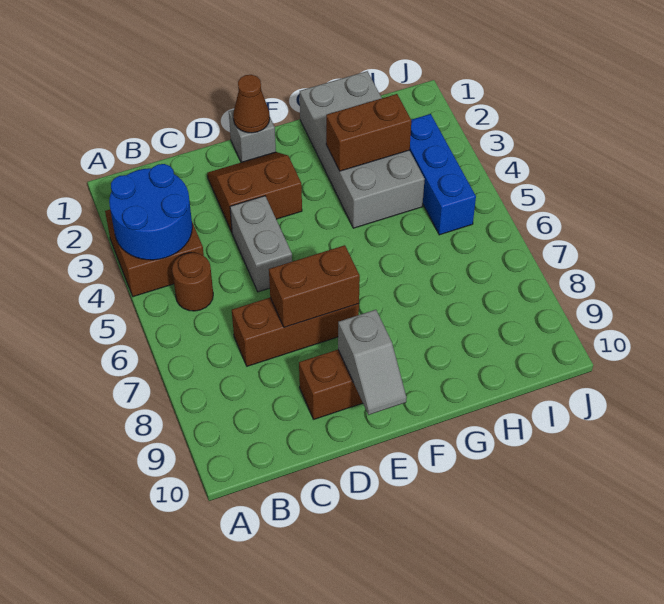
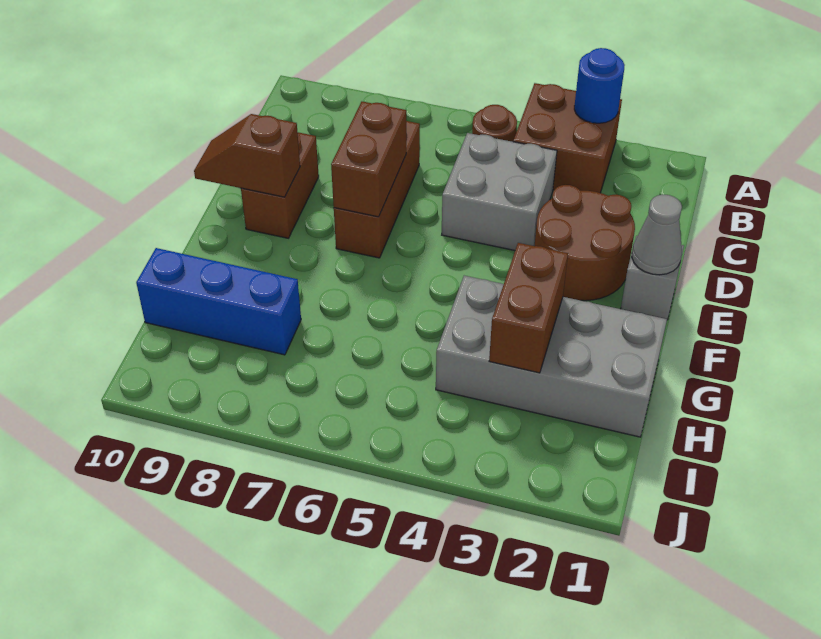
blue 2x2 round brick [109,164,192,260] -> blue 1x1 round brick [574,48,625,123]
brown 2x2 slope [207,152,302,232] -> brown 2x2 round brick [535,185,635,301]
grey 1x2 brick [230,196,292,292] -> grey 2x2 brick [442,133,557,251]
brown 1x1 cone [233,75,270,133] -> grey 1x1 cone [632,195,682,275]
grey 1x2 slope [338,310,406,415] -> brown 1x2 slope [194,114,300,197]
blue 1x3 brick [410,114,476,235] -> blue 1x3 brick moved to [136,248,301,355]

